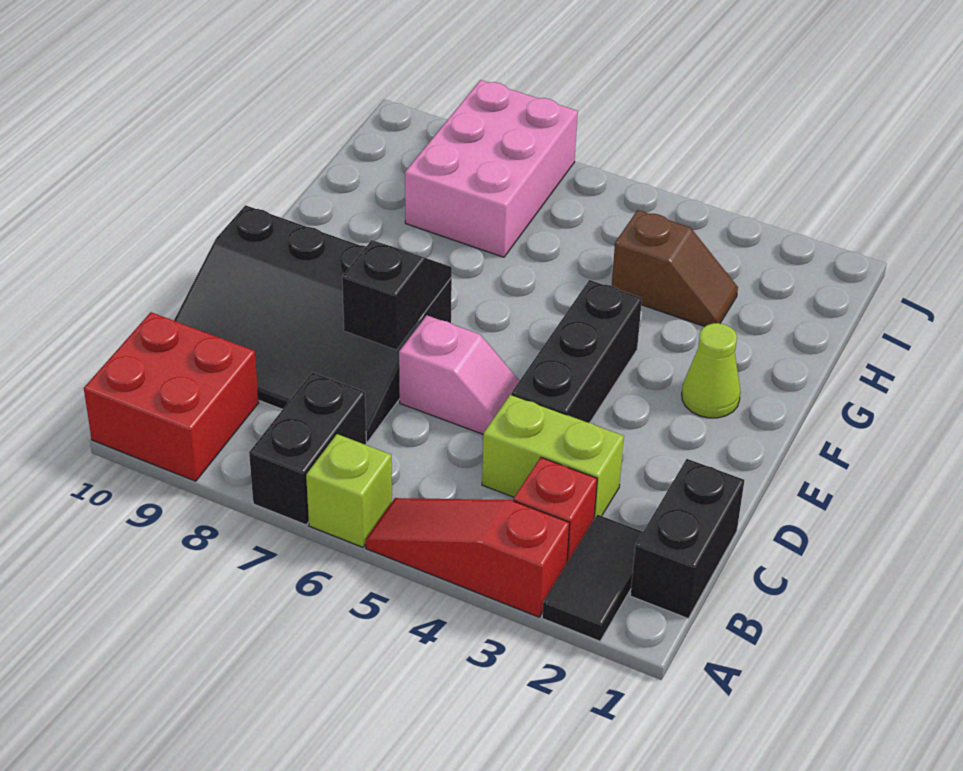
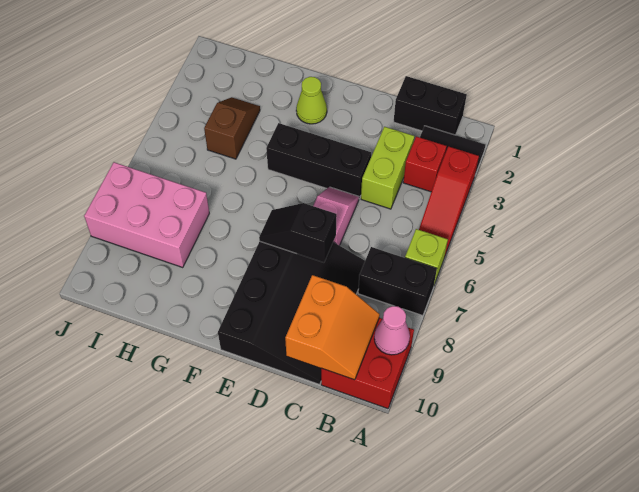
none -> pink 1x1 cone [374,306,410,355]
none -> orange 2x2 slope [285,275,380,380]

